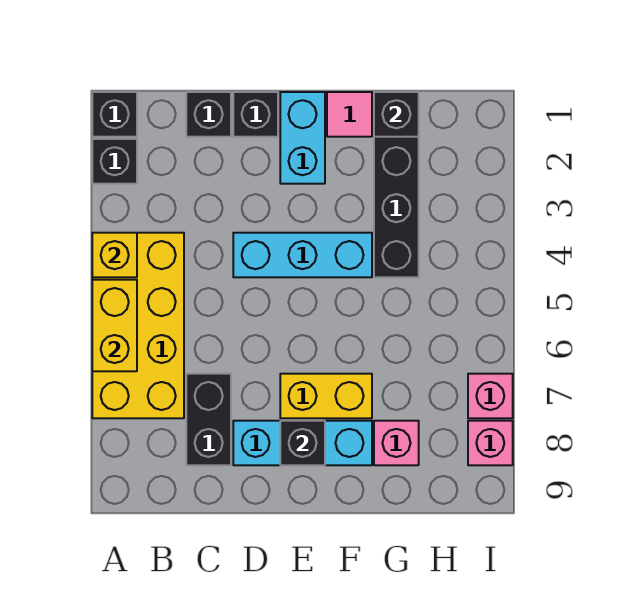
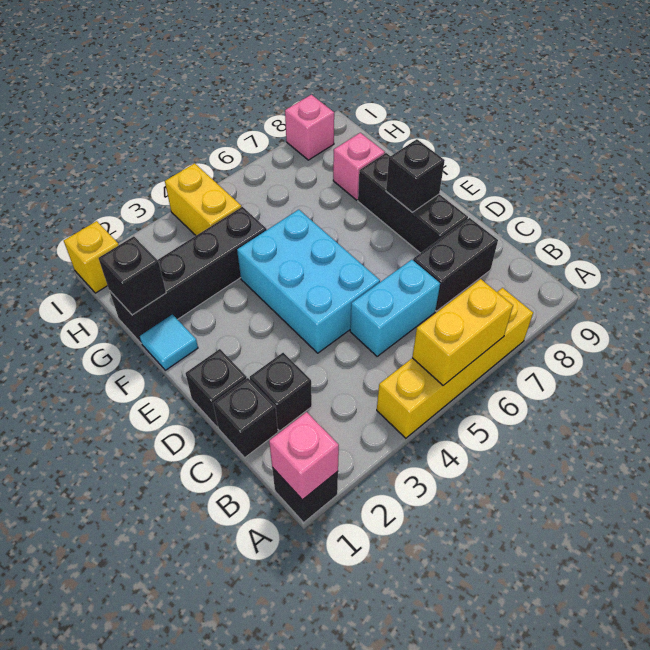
black 1x1 brick [92,139,137,184] -> black 1x1 brick moved to [250,353,312,431]
yellow 2x4 brick [92,233,184,418] -> yellow 1x4 brick [377,288,533,438]
yellow 1x1 brick [92,233,137,277] -> yellow 1x1 brick moved to [64,221,119,293]
cyan 1x3 brick [233,233,372,277] -> cyan 2x3 brick [237,210,380,353]
cyan 1x3 brick [233,421,372,465] -> black 1x3 brick [358,153,468,253]
cyan 1x2 brick [280,92,325,184] -> cyan 1x2 brick moved to [350,260,440,357]
yellow 1x2 brick [280,374,372,418] -> yellow 1x2 brick moved to [165,163,241,235]
pink 1x1 tile [327,92,372,137] -> cyan 1x1 tile [140,314,198,370]
pink 1x1 brick [468,374,513,418] -> pink 1x1 brick moved to [269,412,339,500]

